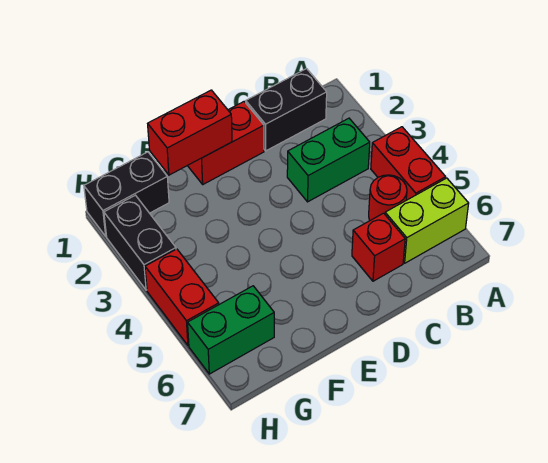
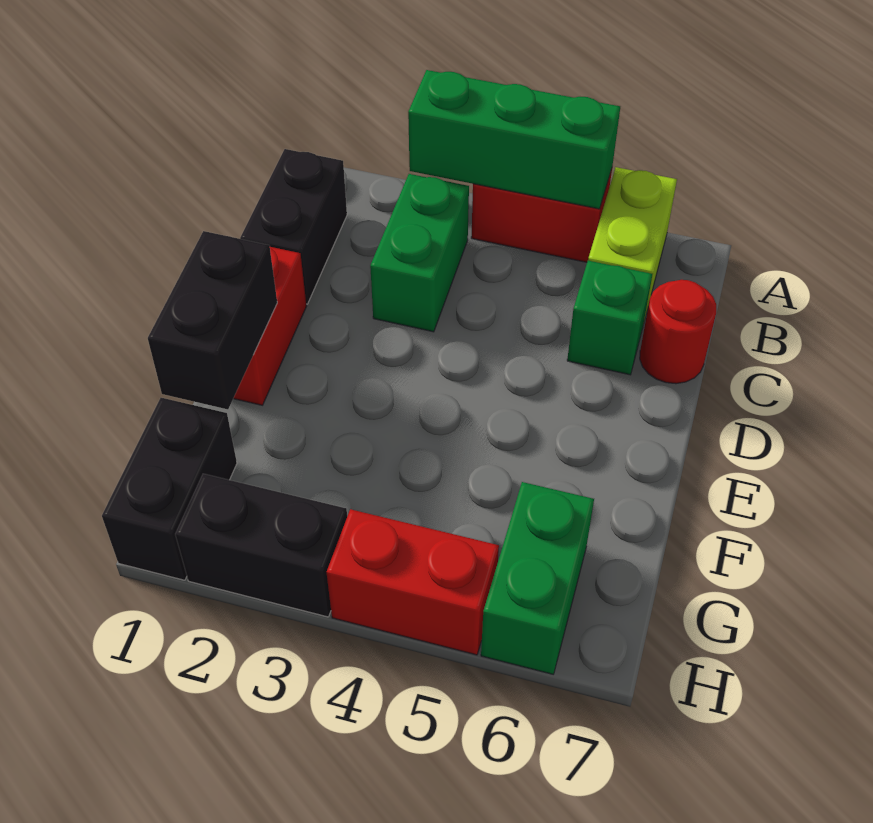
none -> green 1x3 brick [408,70,620,209]
red 1x1 round brick [369,175,407,220] -> red 1x1 round brick moved to [640,280,716,384]
red 1x1 brick [352,213,405,281] -> green 1x1 brick [567,261,653,375]
red 1x2 brick [148,90,232,175] -> black 1x2 brick [148,231,277,409]

